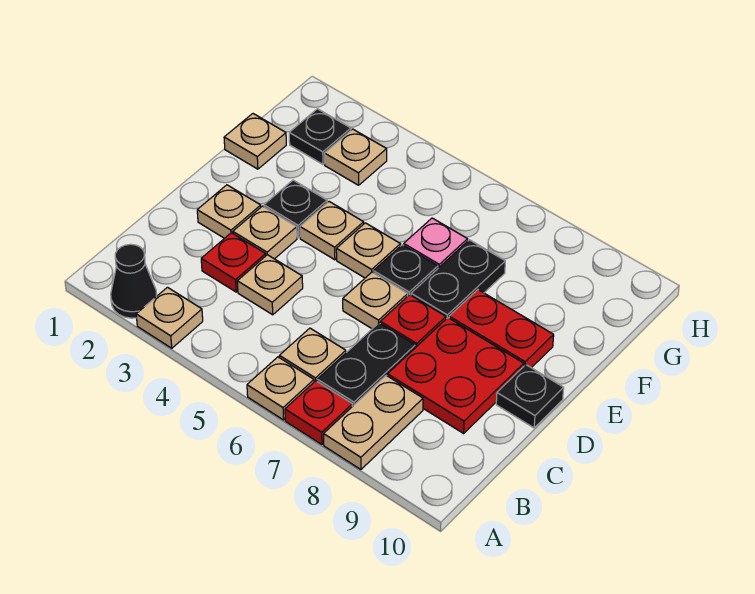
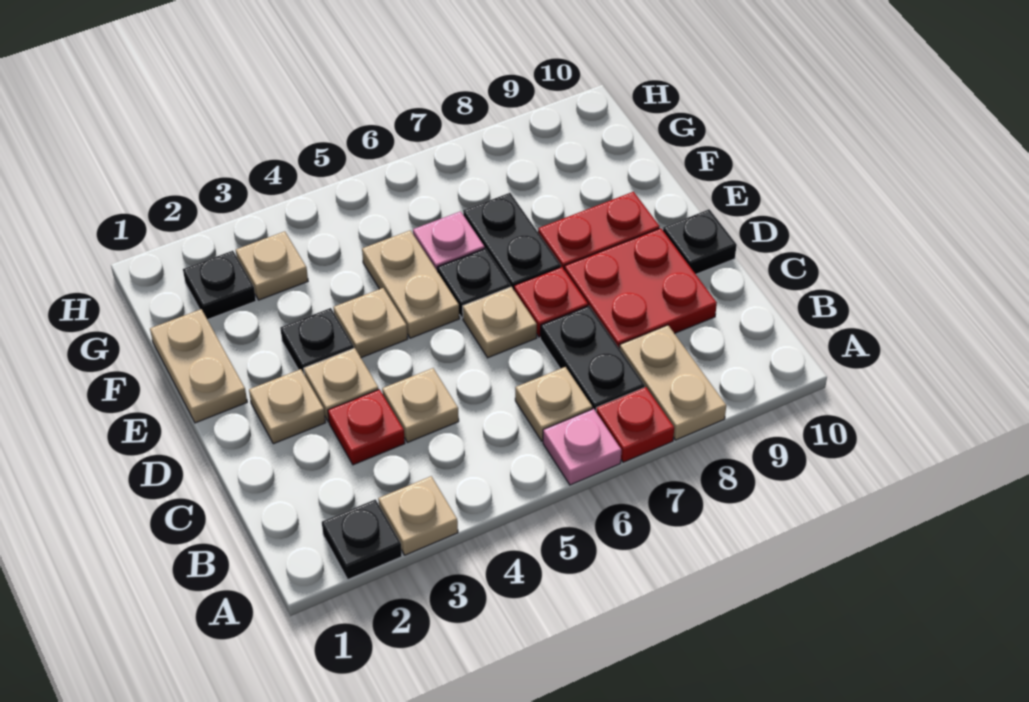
black 1x1 cone [111,244,157,318] -> black 1x1 plate [322,499,402,579]
tan 1x1 plate [247,357,314,420] -> pink 1x1 plate [543,409,621,485]
tan 1x1 plate [336,223,401,278] -> tan 1x2 plate [362,230,459,338]
tan 1x1 plate [224,114,286,169] -> tan 1x2 plate [150,309,247,423]

